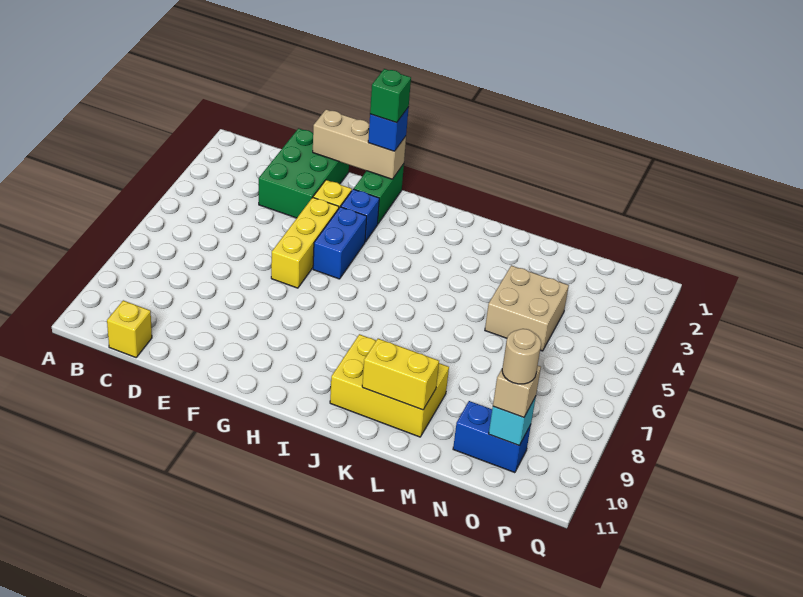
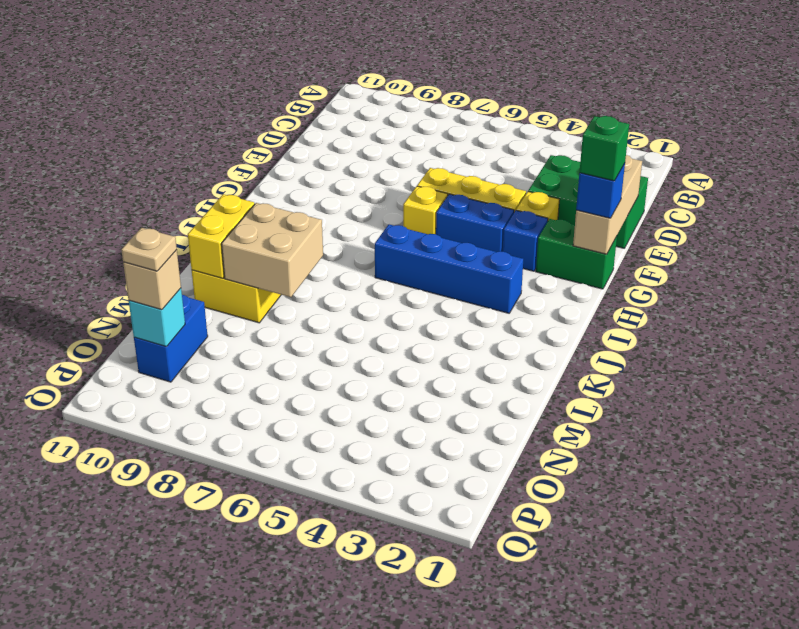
yellow 1x1 brick [107,300,152,357] -> yellow 1x1 brick moved to [403,186,448,234]
none -> blue 1x4 brick [375,224,523,313]
tan 2x2 brick [485,265,569,351] -> tan 2x2 brick moved to [222,203,323,297]
tan 1x1 round brick [502,329,541,384] -> tan 1x1 plate [121,228,177,271]

